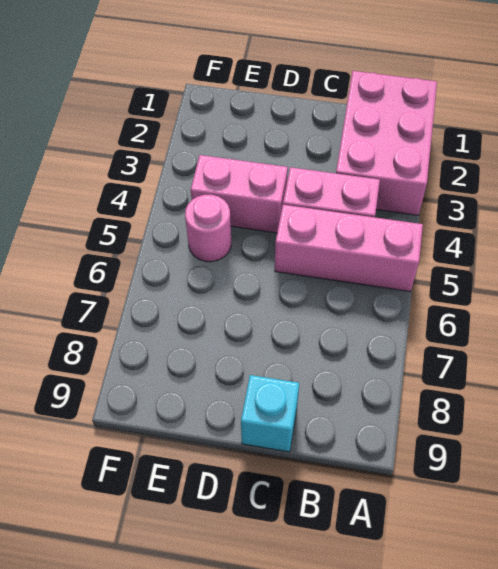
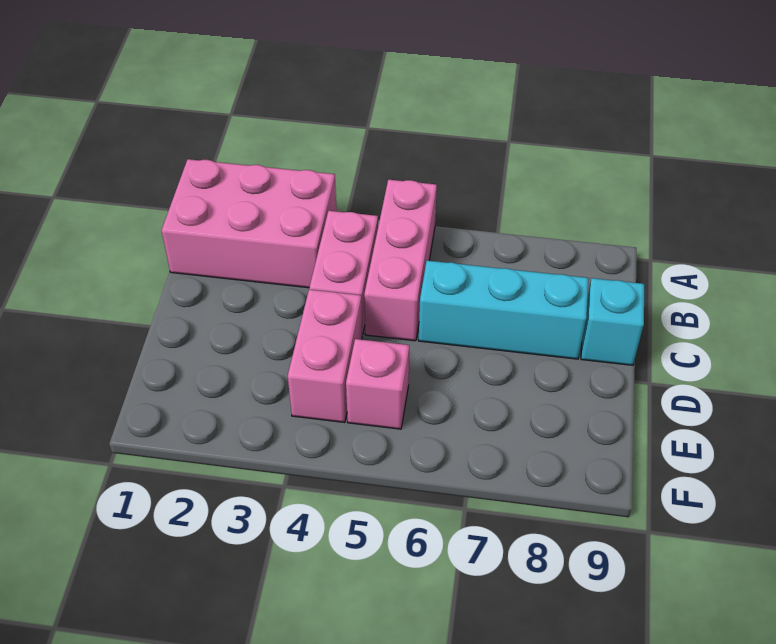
none -> cyan 1x3 brick [419,261,589,359]
pink 1x1 round brick [185,195,231,262] -> pink 1x1 brick [346,339,409,429]

